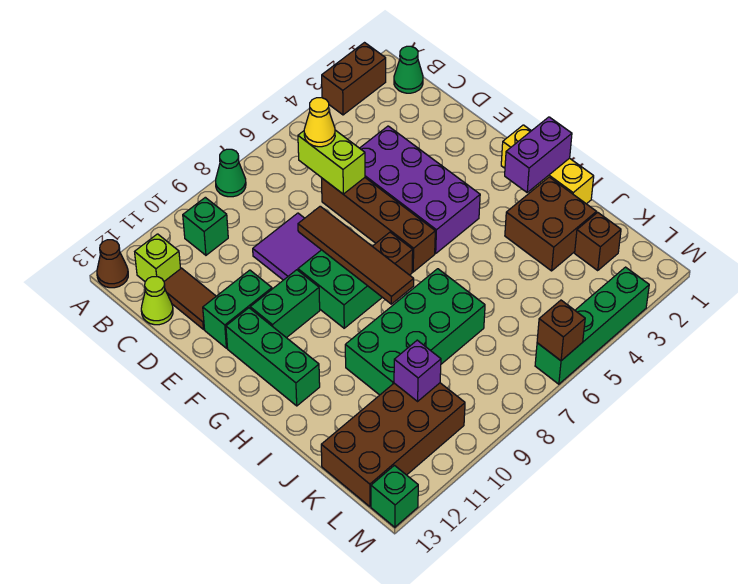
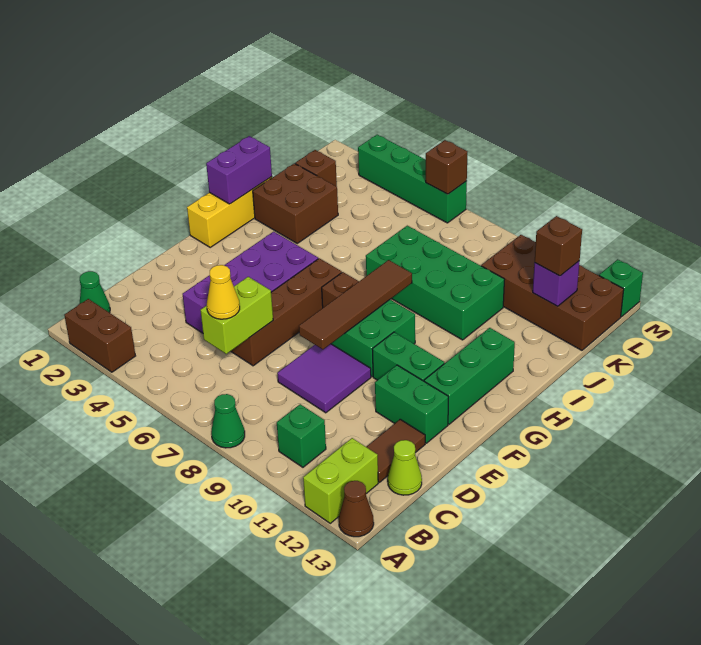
lime 1x1 brick [135,234,181,282] -> lime 1x2 brick [303,438,378,523]
purple 1x2 brick [505,117,572,192] -> purple 1x2 brick turned to [206,136,272,204]
purple 1x1 brick [394,340,441,401] -> purple 1x1 brick moved to [533,261,580,306]
none -> brown 1x1 brick [535,216,582,276]

